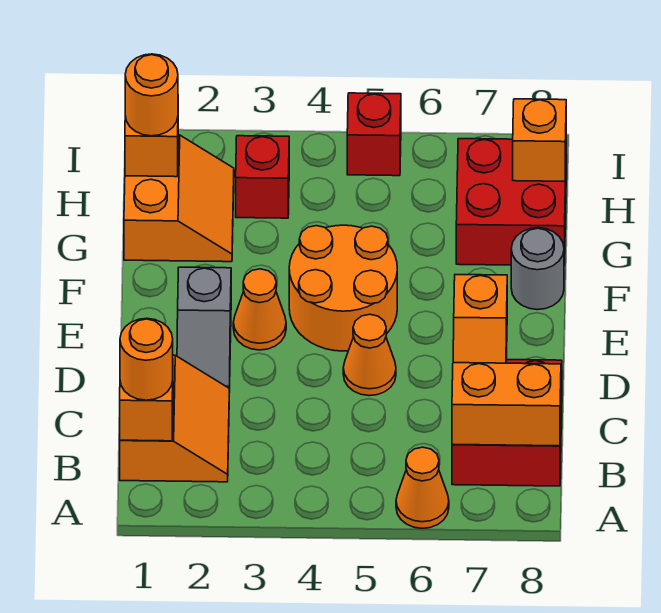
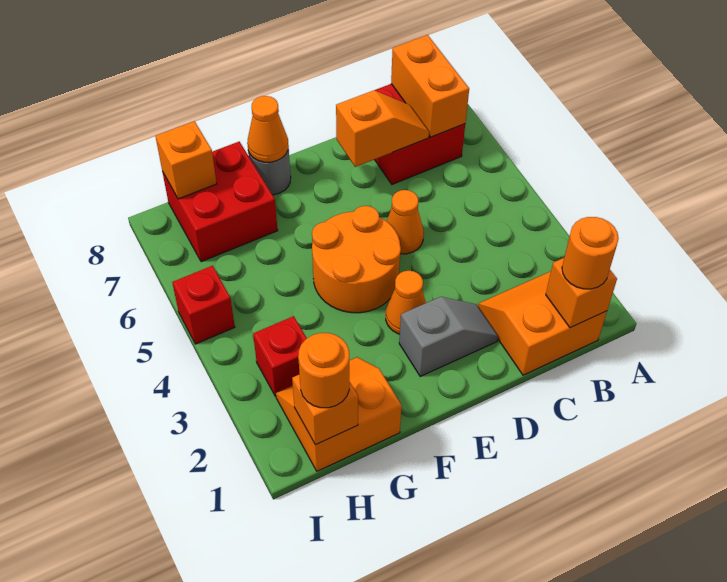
orange 1x1 cone [396,447,449,528] -> orange 1x1 cone moved to [247,96,288,162]

